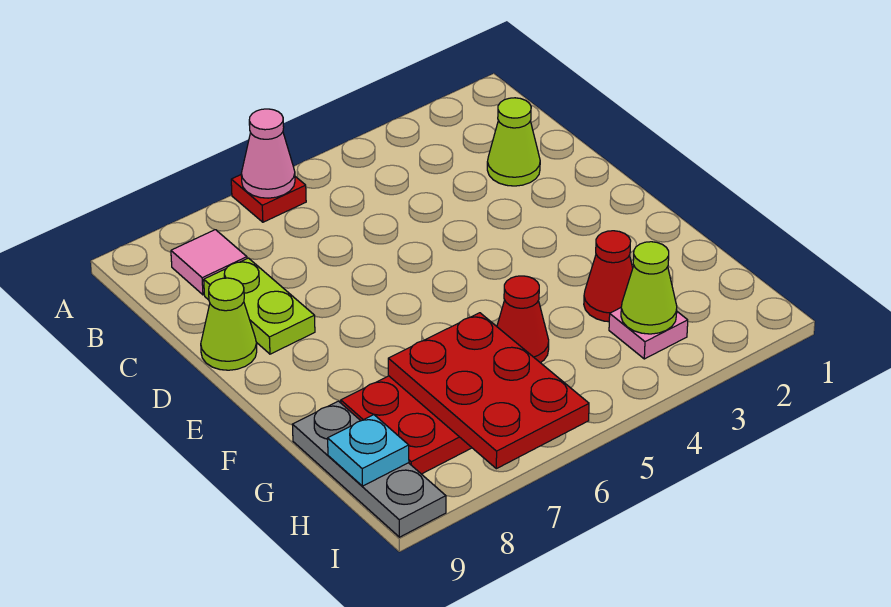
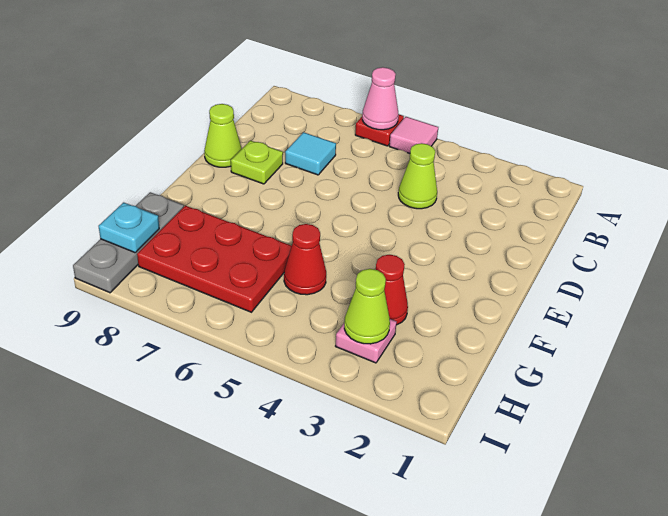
pink 1x1 tile [171,230,247,295] -> pink 1x1 tile moved to [389,117,438,153]
lime 1x1 cone [487,98,540,186] -> lime 1x1 cone moved to [398,143,437,209]
none -> cyan 1x1 tile [285,132,336,175]
lime 1x2 plate [204,258,315,354] -> lime 1x1 plate [231,141,283,184]
red 2x3 plate [388,313,589,469] -> none

